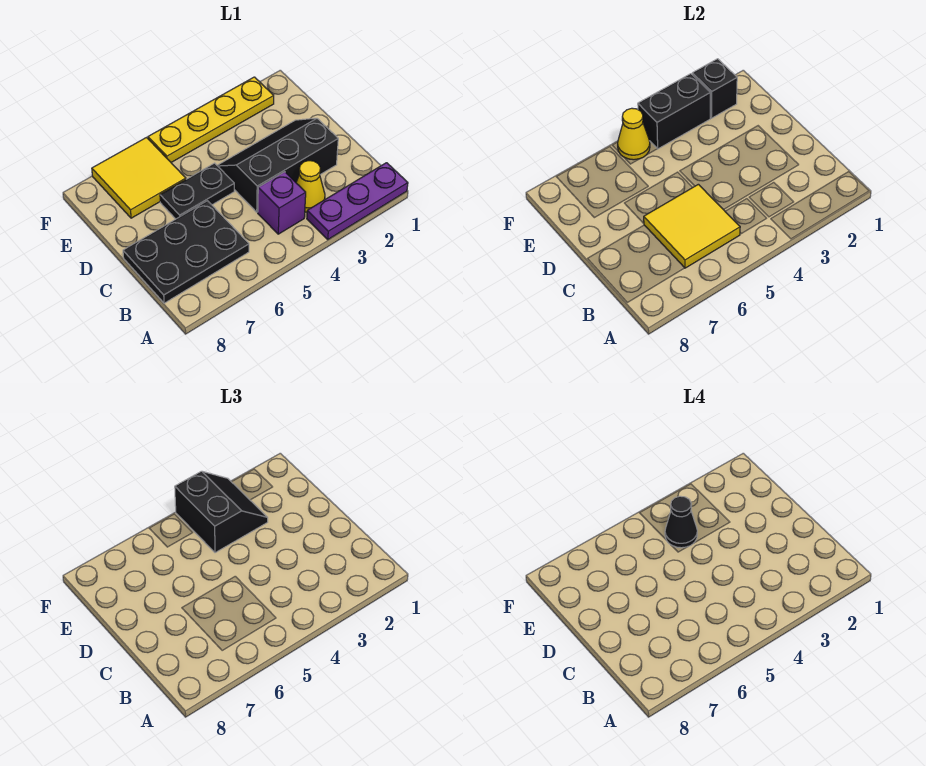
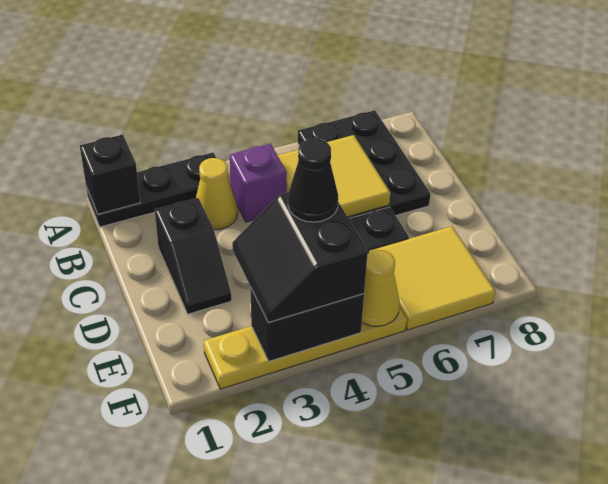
purple 1x3 plate [307,163,408,239] -> black 1x3 plate [86,153,216,227]
black 2x3 plate [123,201,249,303] -> black 2x3 plate turned to [298,110,431,219]
black 2x3 slope [217,118,338,212] -> black 1x2 slope [155,198,232,314]
black 1x1 brick [692,59,737,118] -> black 1x1 brick moved to [80,135,140,214]

